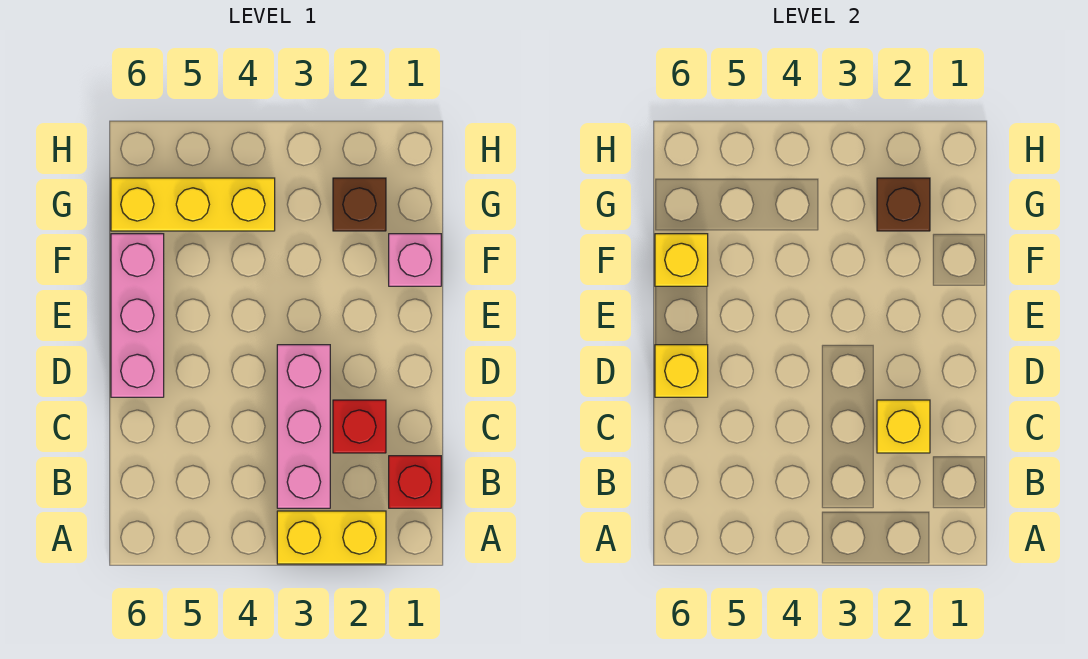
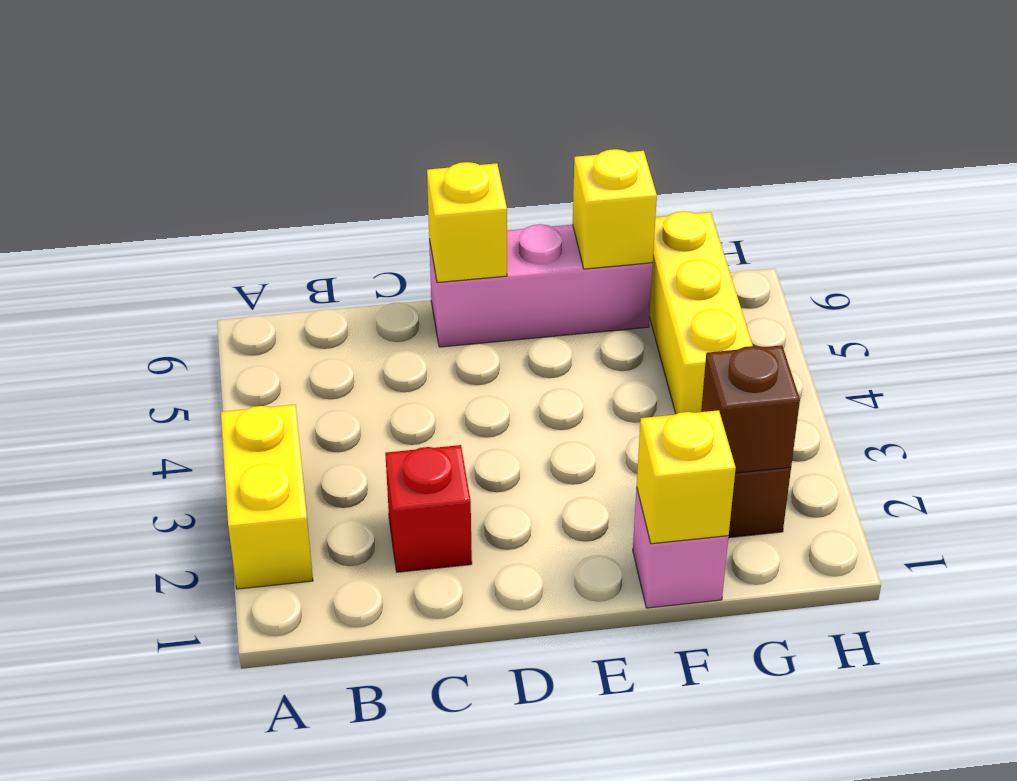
red 1x1 brick [389,456,441,508] -> none
pink 1x3 brick [277,345,330,508] -> none
yellow 1x1 brick [877,400,930,453] -> yellow 1x1 brick moved to [637,410,736,544]

